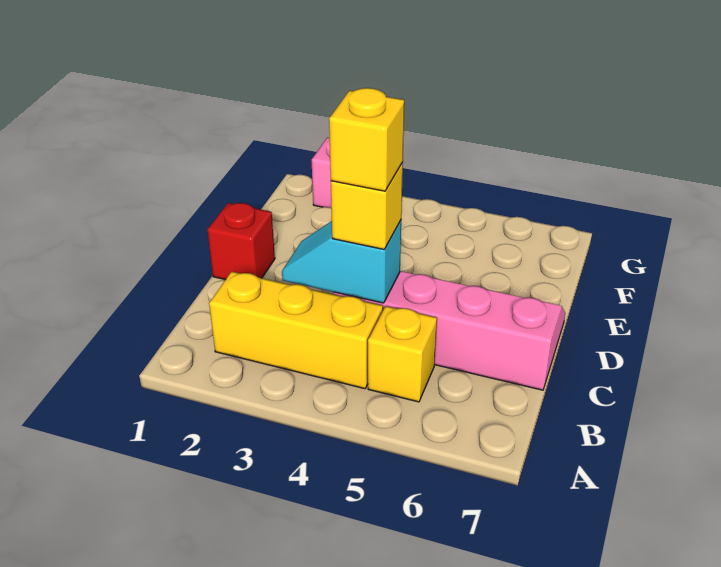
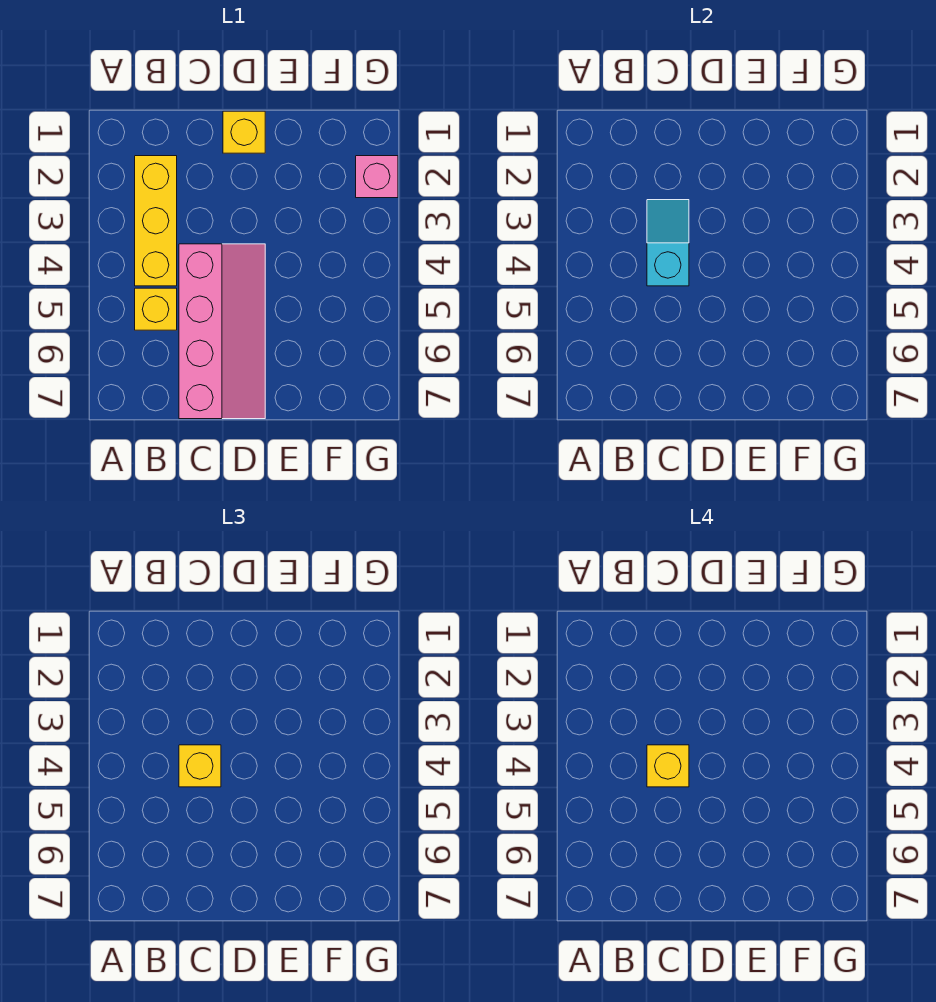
red 1x1 brick [207,203,275,280] -> yellow 1x1 brick [223,111,265,153]

